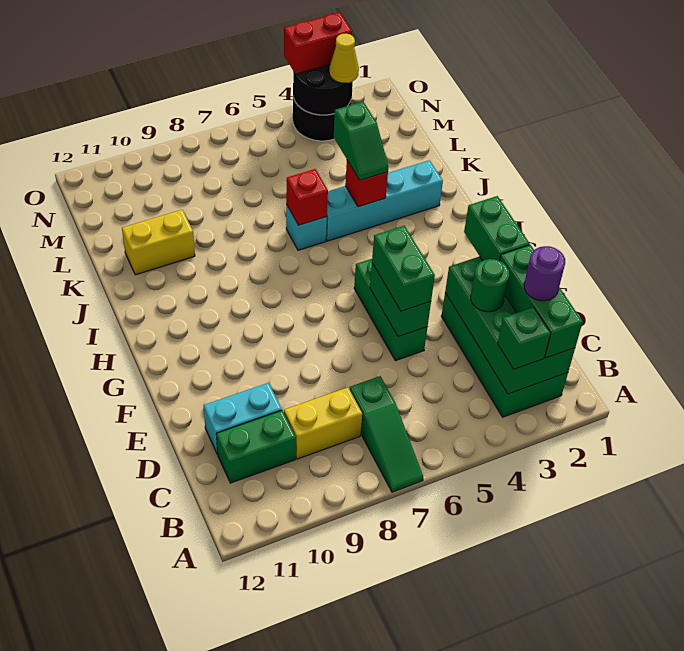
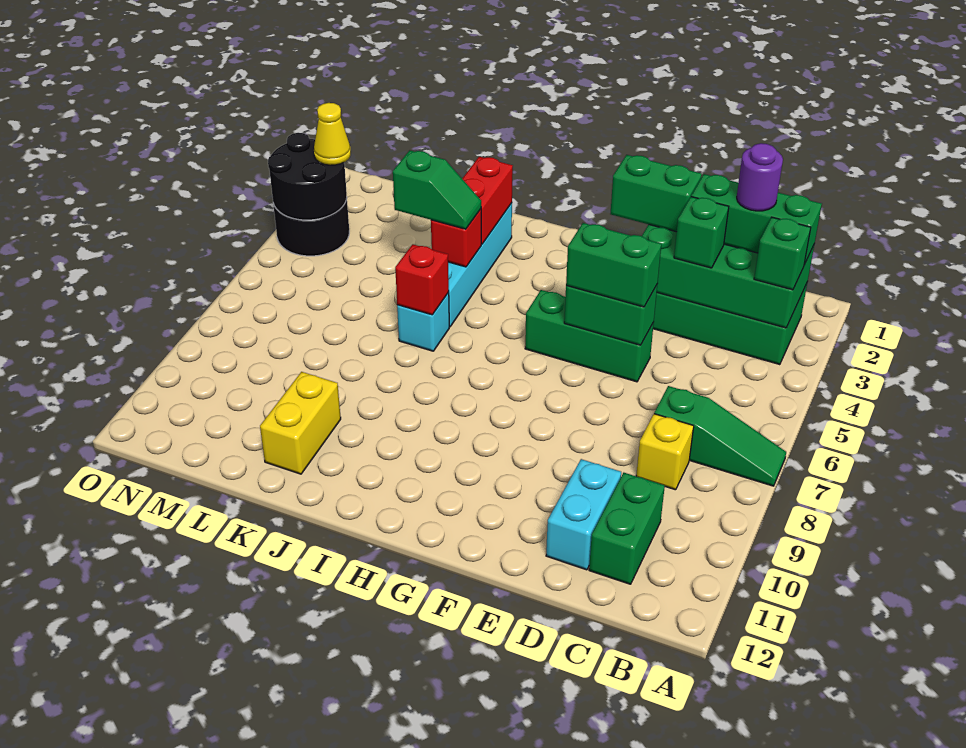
yellow 1x2 brick [284,387,362,459] -> yellow 1x1 brick [636,414,694,490]
green 1x1 round brick [471,259,509,312] -> green 1x1 brick [674,197,729,268]
red 1x2 brick [284,13,352,74] -> red 1x2 brick moved to [462,157,513,244]

